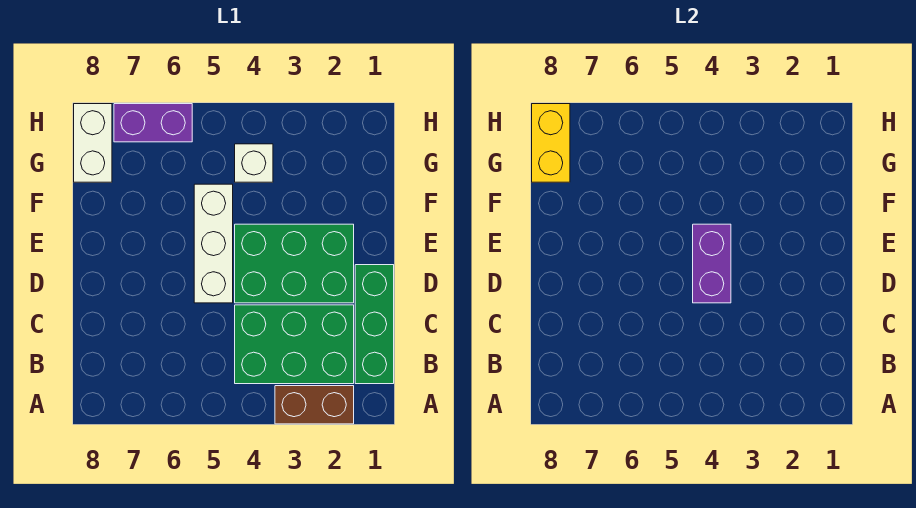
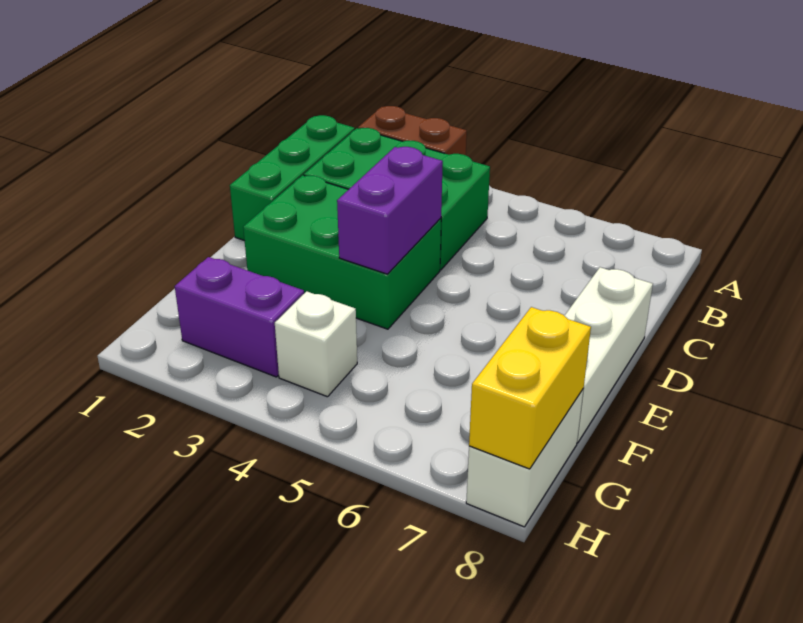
white 1x3 brick [194,184,233,303] -> white 1x3 brick moved to [565,267,653,443]
purple 1x2 brick [114,104,192,142] -> purple 1x2 brick moved to [175,257,304,377]

